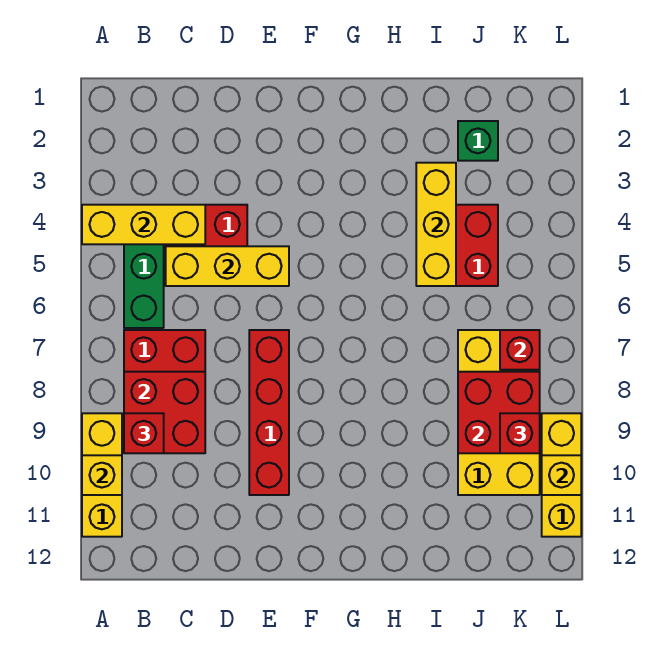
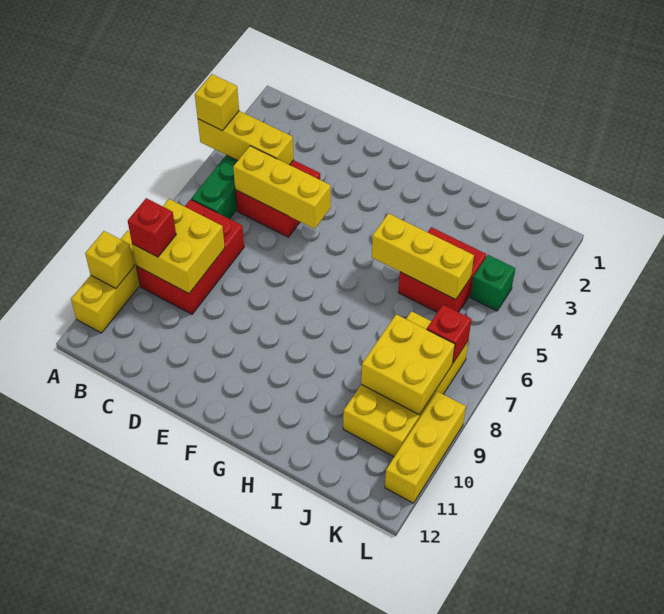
red 2x2 brick [124,372,205,453] -> yellow 2x2 brick [132,199,225,293]
red 1x4 brick [249,330,289,495] -> none
yellow 1x3 brick [416,163,456,286] -> yellow 1x3 brick turned to [372,214,474,300]
green 1x1 brick [458,121,498,161] -> green 1x1 brick moved to [470,255,515,311]
red 2x2 brick [458,372,540,453] -> yellow 2x2 brick [361,314,455,415]
red 1x1 brick [500,413,540,453] -> none
yellow 1x1 brick [542,455,581,495] -> yellow 1x1 brick moved to [195,74,239,131]

